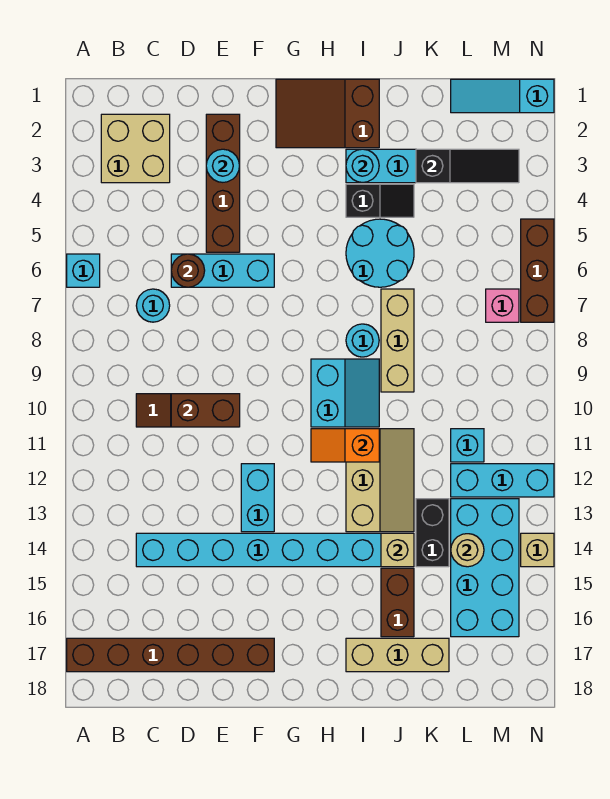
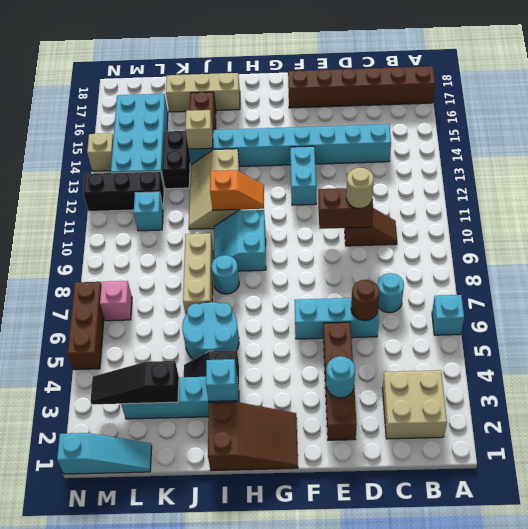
cyan 1x1 round brick [346,149,379,183] -> cyan 1x1 brick [206,359,237,401]
cyan 1x3 brick [451,464,554,497] -> black 1x3 brick [83,171,164,211]
tan 1x1 round brick [451,534,484,567] -> tan 1x1 round brick moved to [346,168,374,209]

